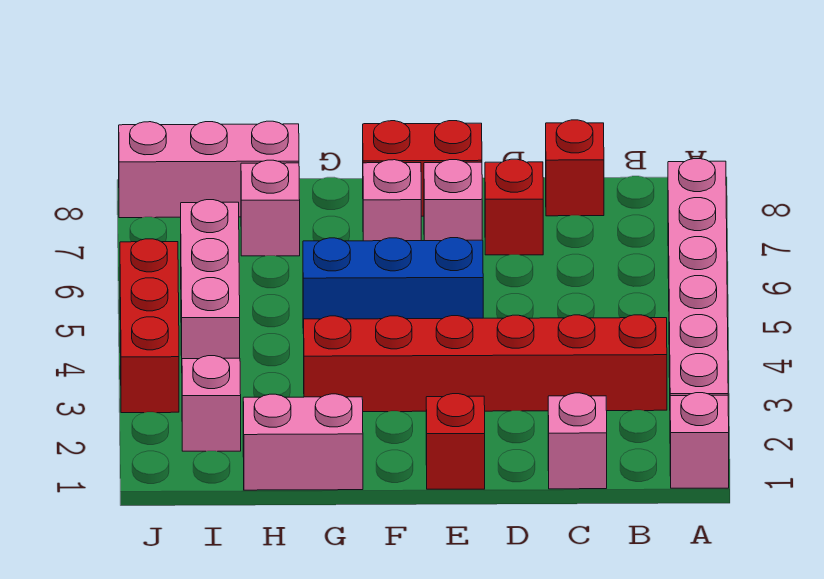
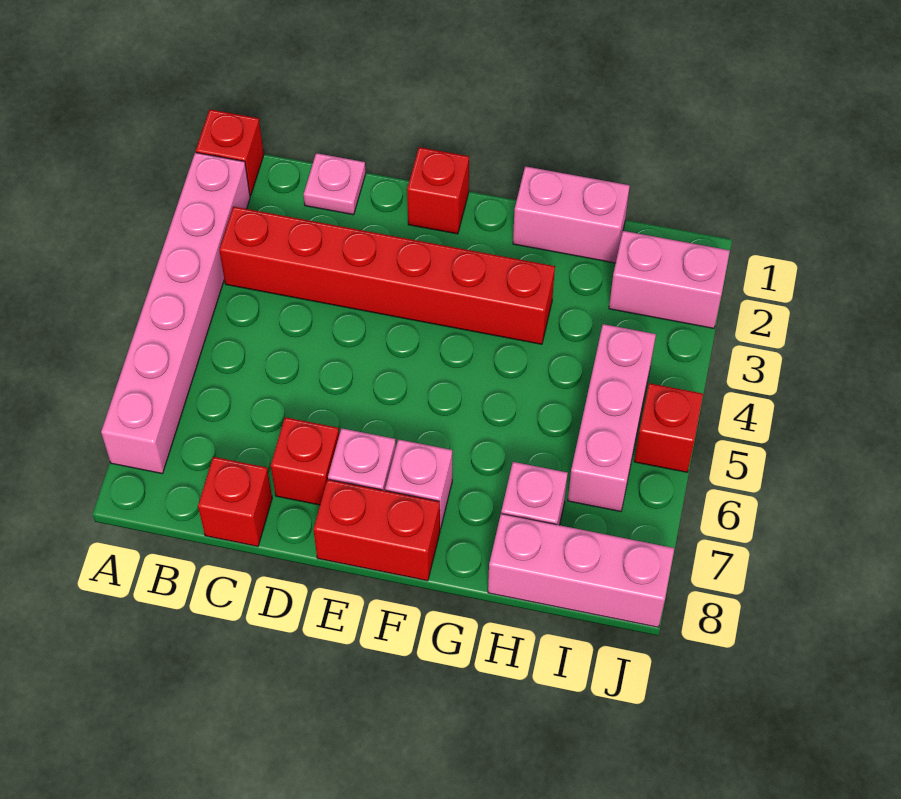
pink 1x1 brick [670,393,729,488] -> red 1x1 brick [196,109,264,196]
pink 1x1 brick [548,393,607,489] -> pink 1x1 plate [303,153,366,215]
blue 1x3 brick [303,238,483,334] -> none
pink 1x1 brick [182,356,241,451] -> pink 1x2 brick [609,231,730,328]
red 1x3 brick [120,239,179,413] -> red 1x1 brick [634,383,703,472]

